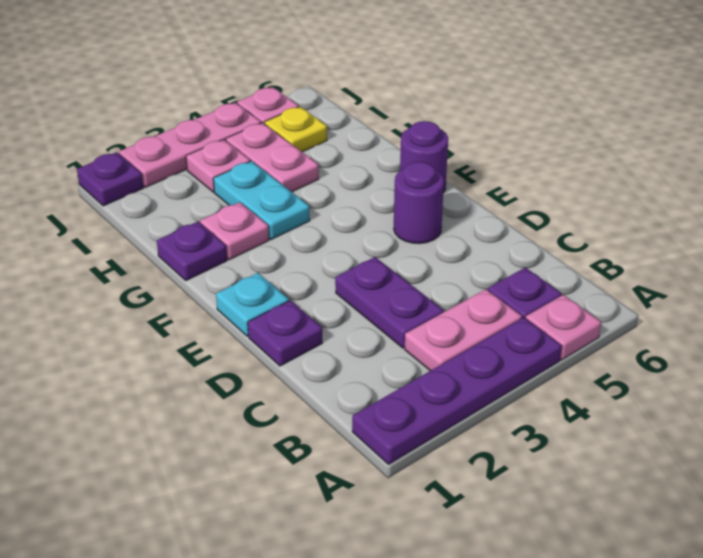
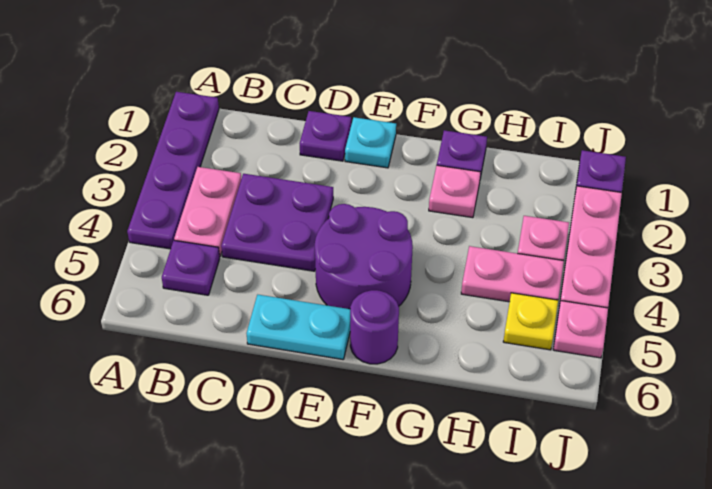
pink 1x1 plate [526,295,601,360] -> none
purple 1x2 plate [335,257,444,348] -> purple 2x2 plate [221,174,333,271]
purple 1x1 round brick [394,162,444,244] -> purple 2x2 round brick [315,204,413,309]
cyan 1x2 plate [213,161,310,240] -> cyan 1x2 plate moved to [247,295,350,359]

